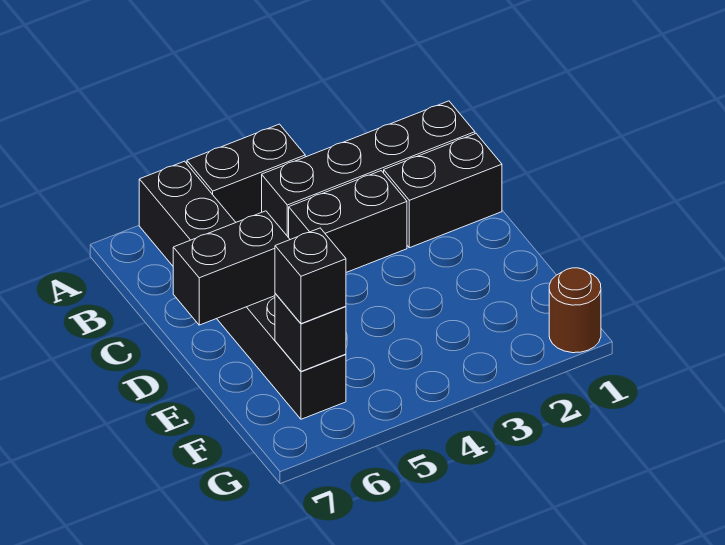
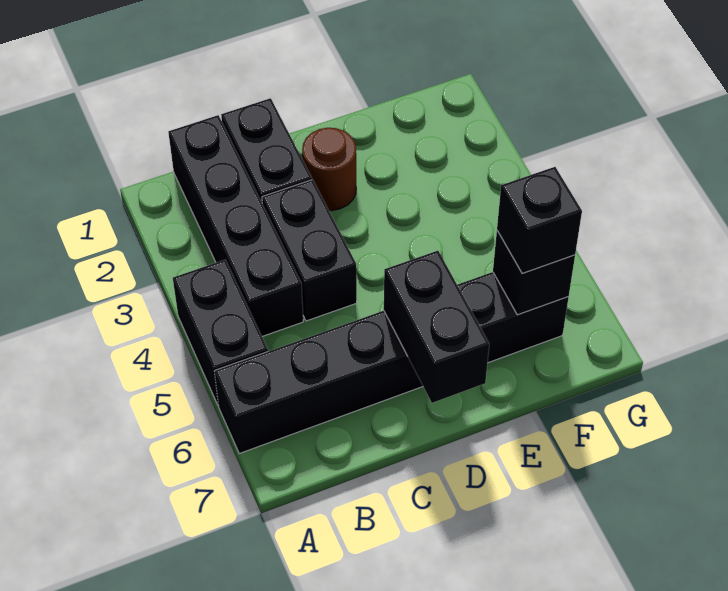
brown 1x1 round brick [549,268,601,353] -> brown 1x1 round brick moved to [302,128,356,211]

